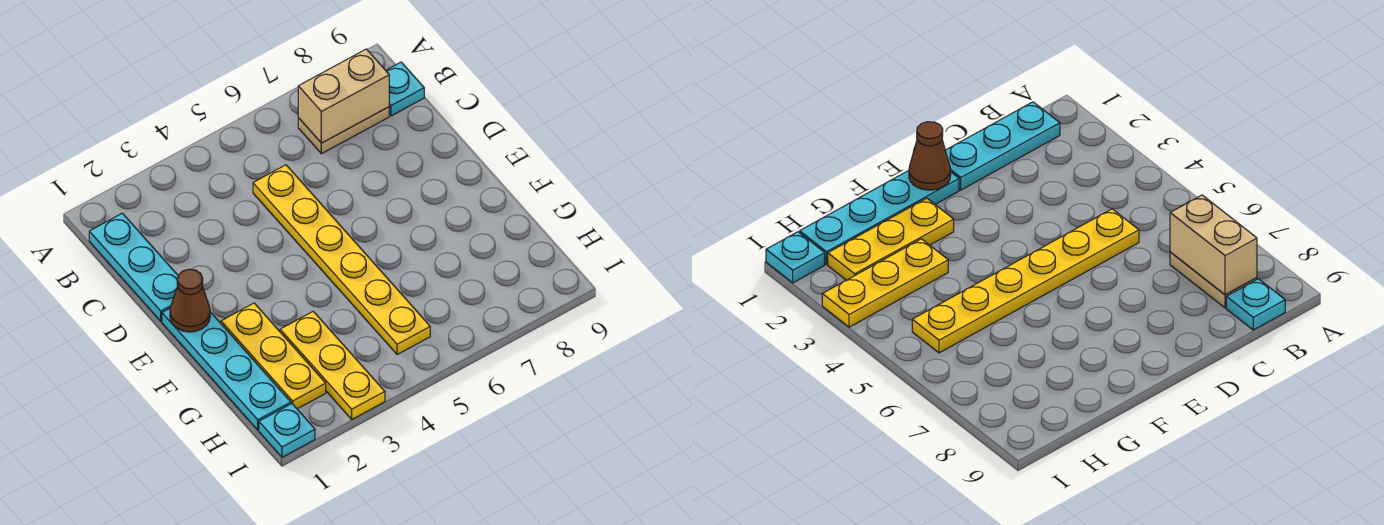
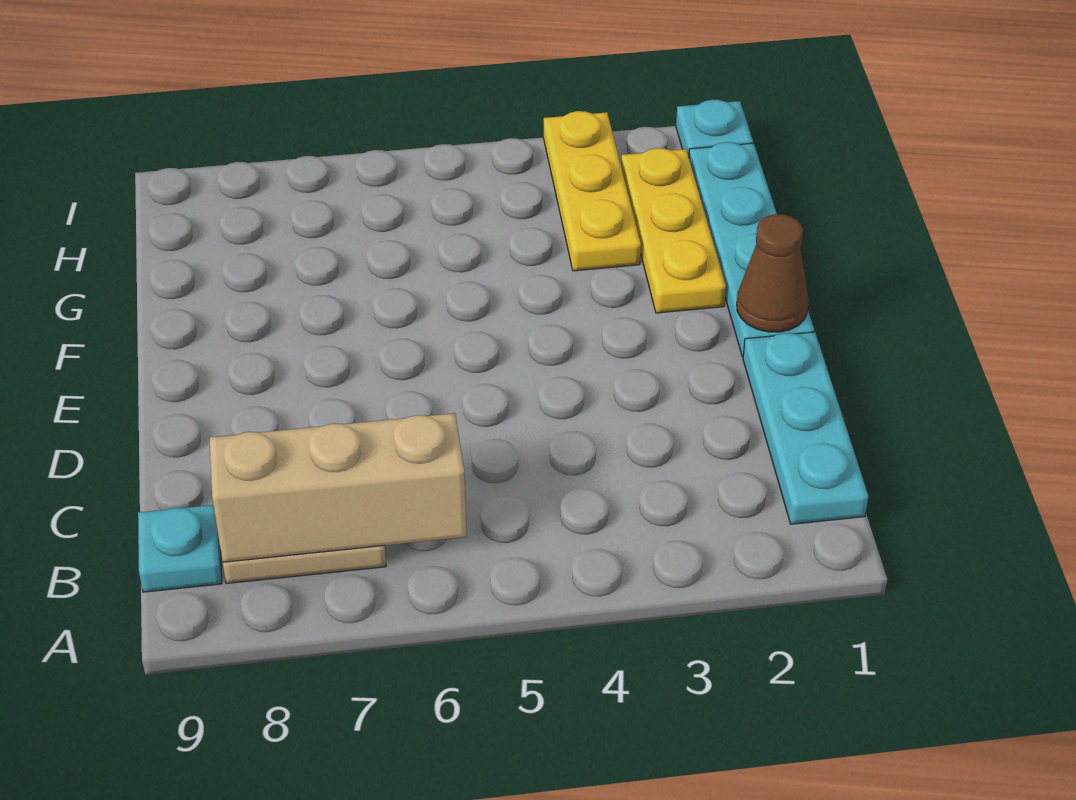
tan 1x2 brick [298,49,389,143] -> tan 1x3 brick [210,413,467,562]
yellow 1x6 plate [253,165,430,355] -> none

